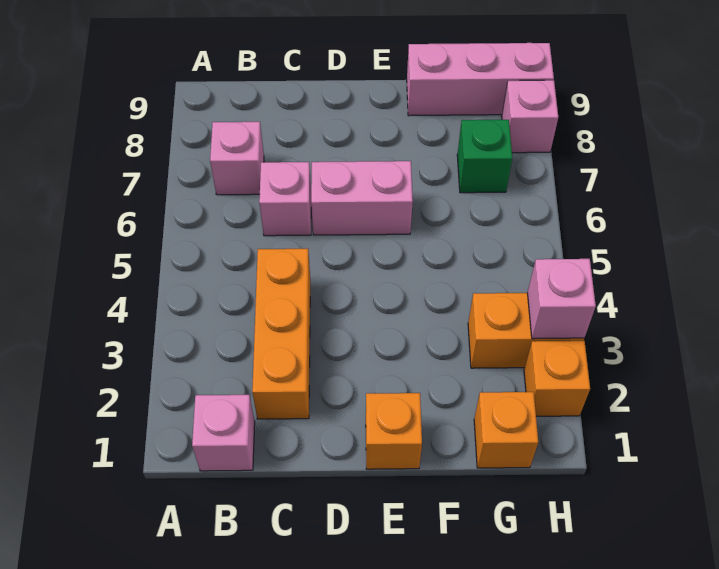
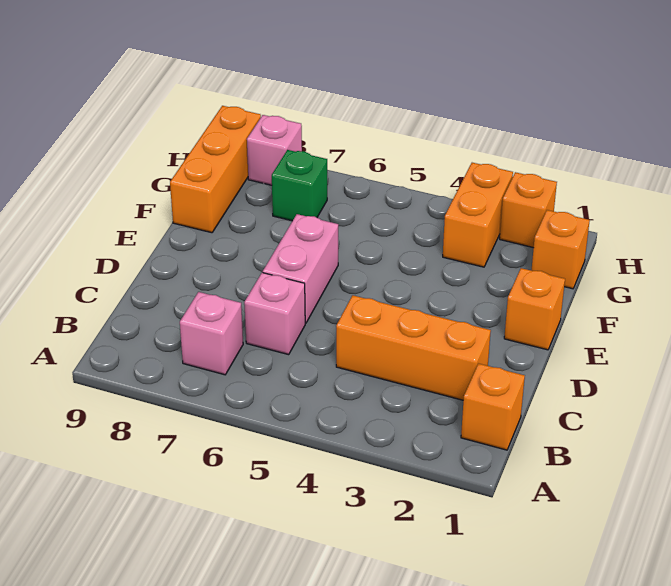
pink 1x1 brick [192,395,255,471] -> orange 1x1 brick [461,364,525,450]
pink 1x3 brick [407,43,554,116] -> orange 1x3 brick [170,106,261,233]
pink 1x1 brick [527,259,596,339] -> none

